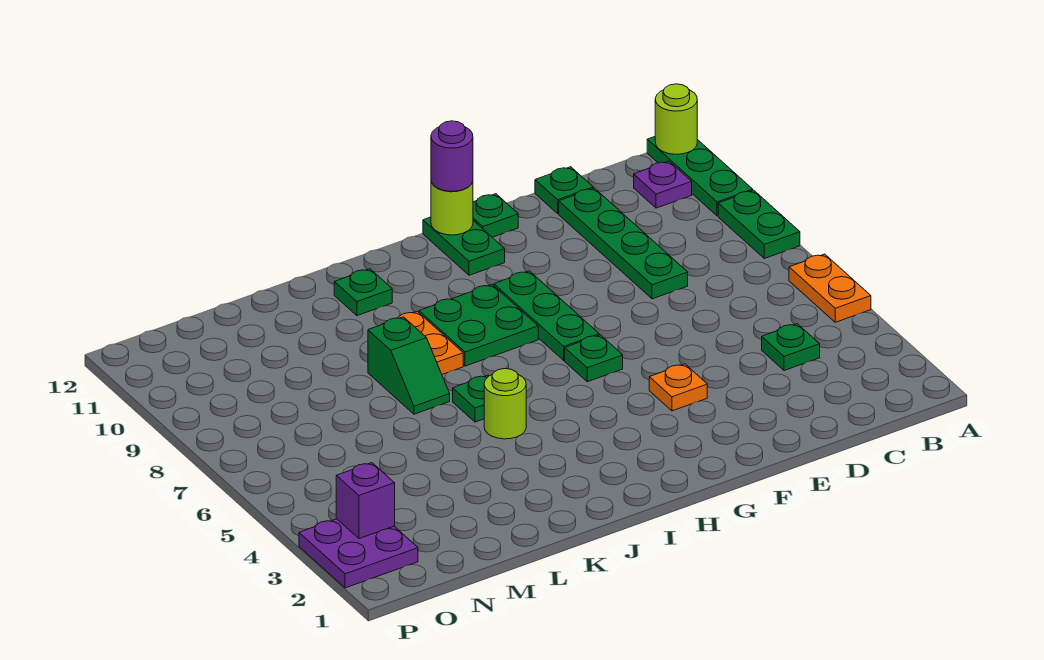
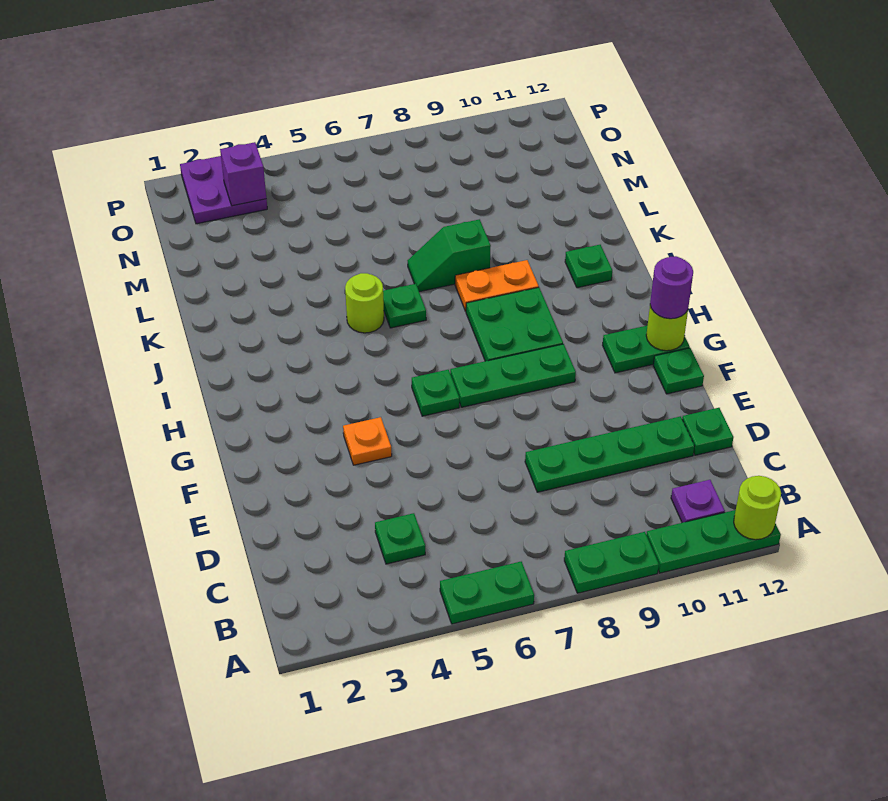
orange 1x2 plate [789,254,871,322] -> green 1x2 plate [440,562,534,624]

